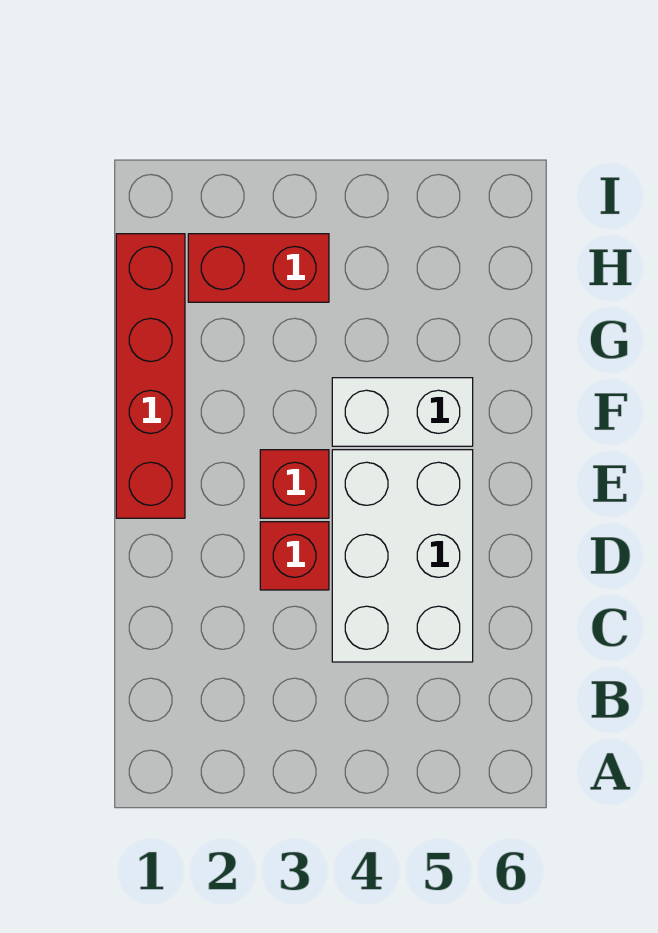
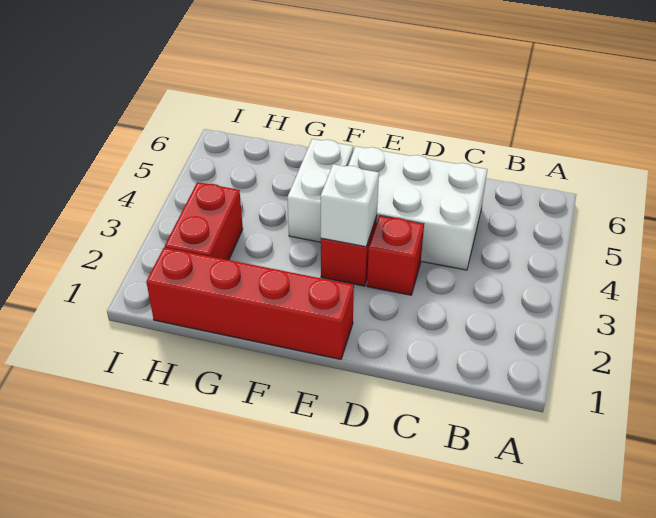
none -> white 1x1 brick [320,164,379,247]

